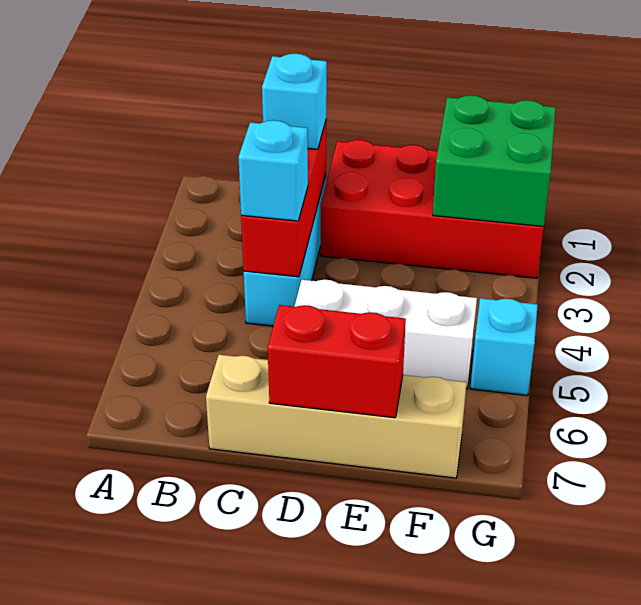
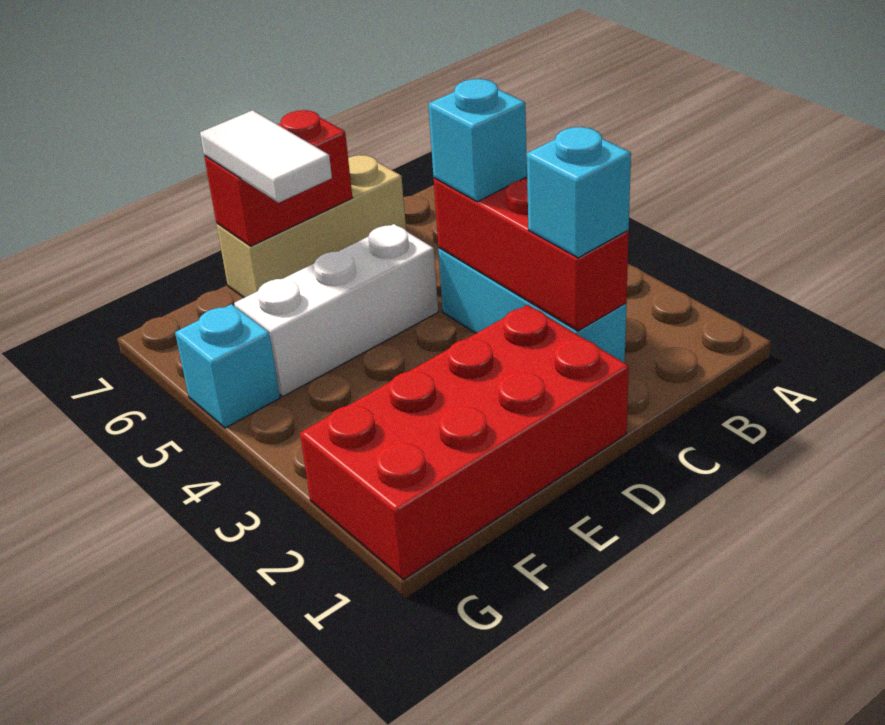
tan 1x4 brick [206,355,467,478] -> tan 1x3 brick [217,155,406,298]
none -> white 1x2 tile [200,110,332,203]
green 2x2 brick [433,95,556,226] -> none

